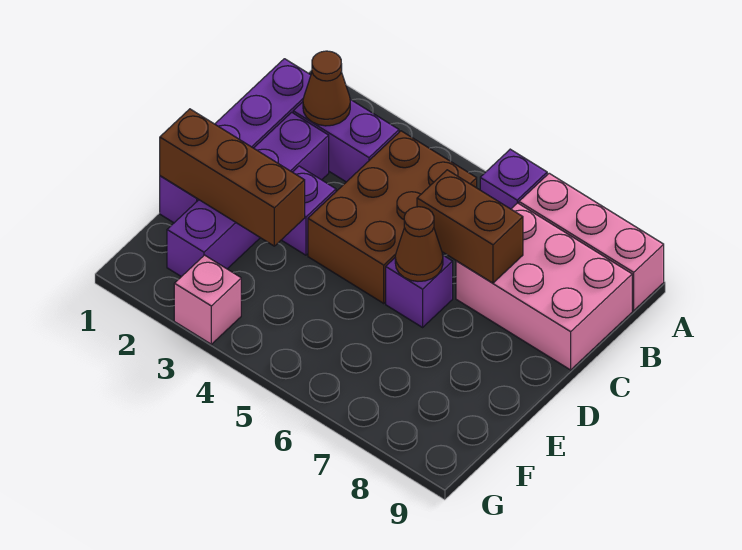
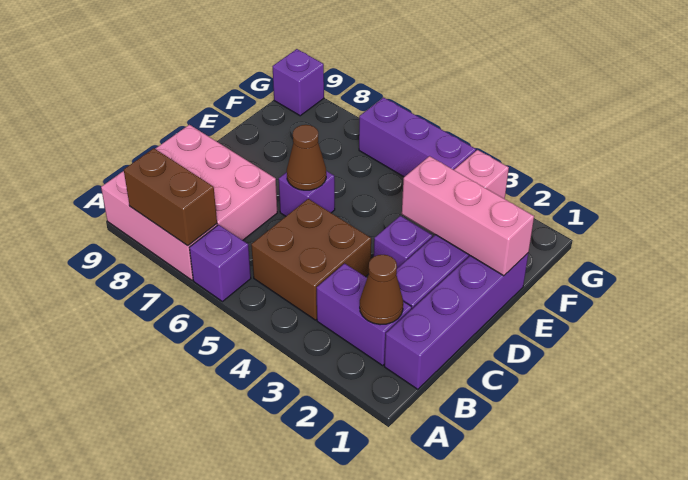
brown 2x3 brick [308,131,477,303] -> brown 2x2 brick [251,199,371,320]
brown 1x2 brick [417,170,523,283] -> brown 1x2 brick moved to [124,148,217,246]
brown 1x3 brick [160,109,305,246] -> pink 1x3 brick [402,156,534,276]
none -> purple 1x3 brick [359,97,476,177]
none -> purple 1x1 brick [272,49,324,116]

